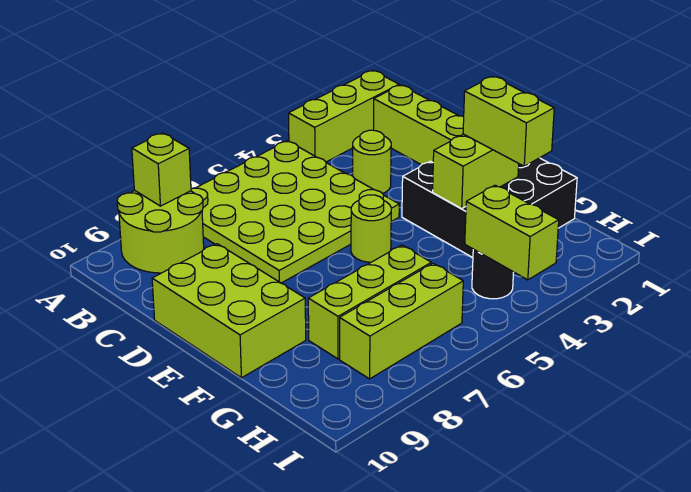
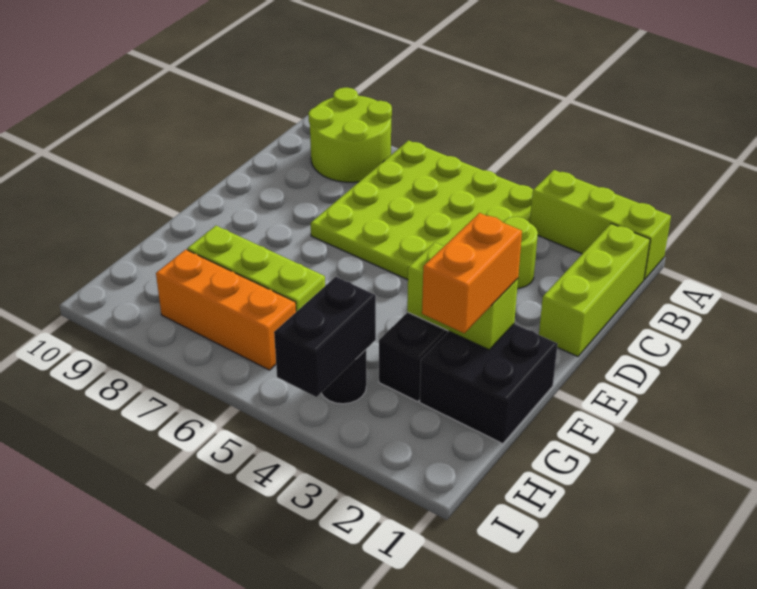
lime 1x1 brick [132,133,191,206] -> none
lime 2x3 brick [152,244,306,378] -> none
lime 1x1 round brick [351,195,391,262] -> none
lime 1x2 brick [463,76,554,166] -> orange 1x2 brick [422,213,522,333]
lime 1x2 brick [465,185,559,280] -> black 1x2 brick [274,277,376,397]
lime 1x3 brick [340,263,463,379] -> orange 1x3 brick [156,250,296,370]

